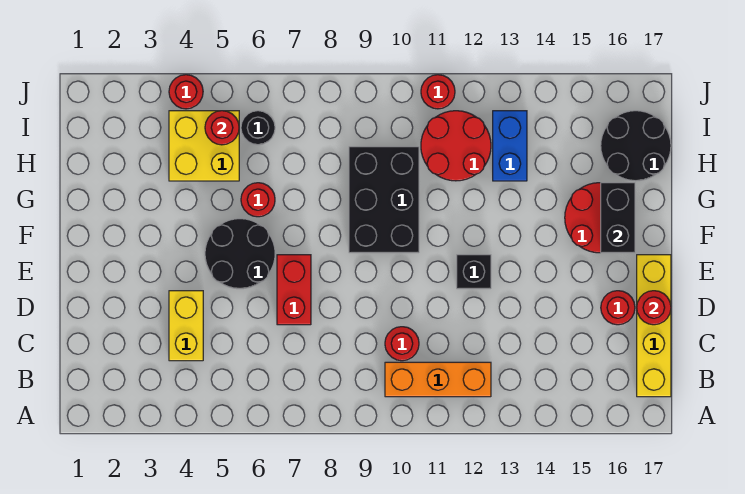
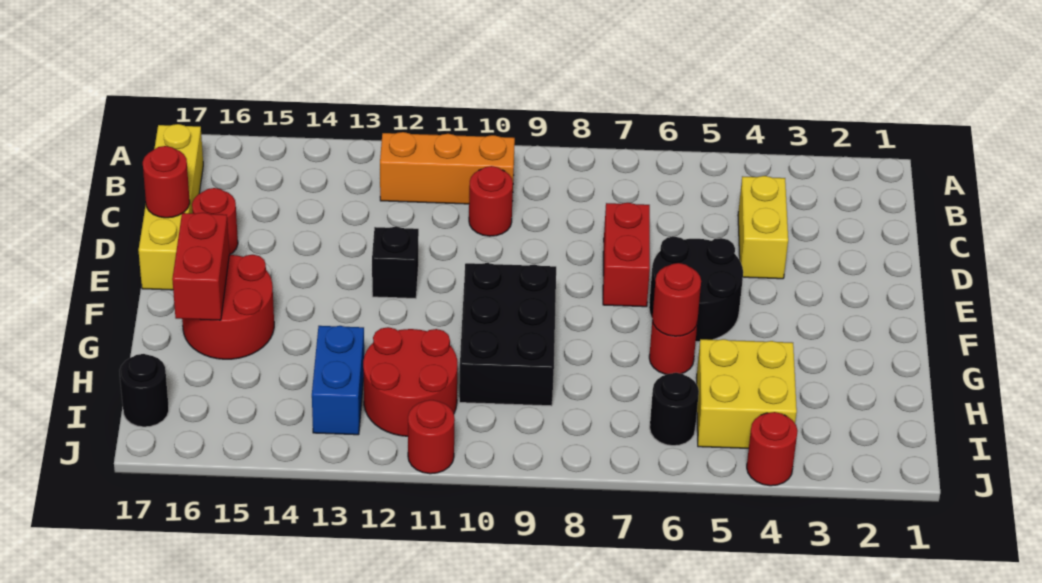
black 1x2 brick [601,183,635,253] -> red 1x2 brick [172,213,229,320]
black 2x2 round brick [601,111,671,181] -> black 1x1 round brick [120,354,169,427]
red 1x1 round brick [205,111,239,145] -> red 1x1 round brick moved to [652,263,701,336]

